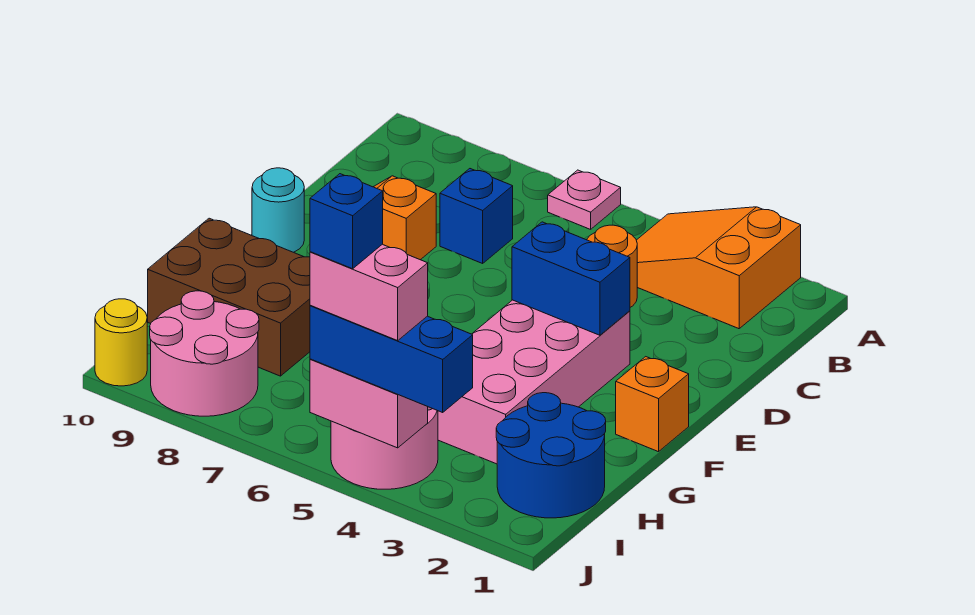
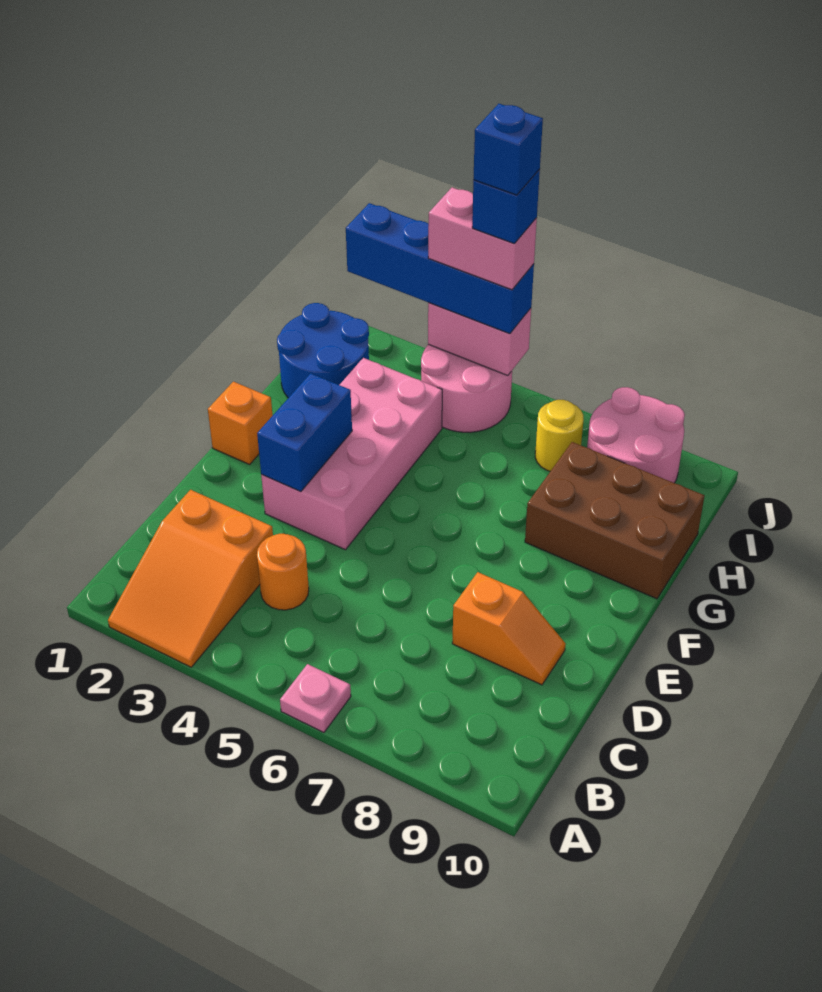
orange 2x3 slope [636,207,801,329] -> orange 2x3 slope turned to [108,490,273,667]
blue 1x1 brick [440,169,513,263] -> blue 1x1 brick moved to [473,104,543,195]
blue 1x2 brick [512,222,630,335] -> blue 1x2 brick turned to [257,373,352,491]
cyan 1x1 round brick [252,168,304,252] -> none
blue 1x3 brick [310,305,473,412] -> blue 1x4 brick [346,203,534,334]
yellow 1x1 round brick [95,299,147,386] -> yellow 1x1 round brick moved to [535,400,583,471]

